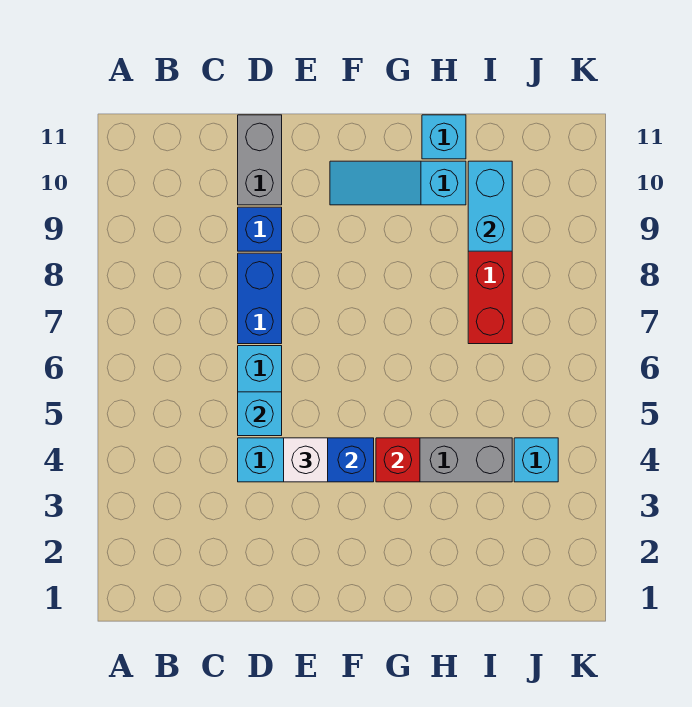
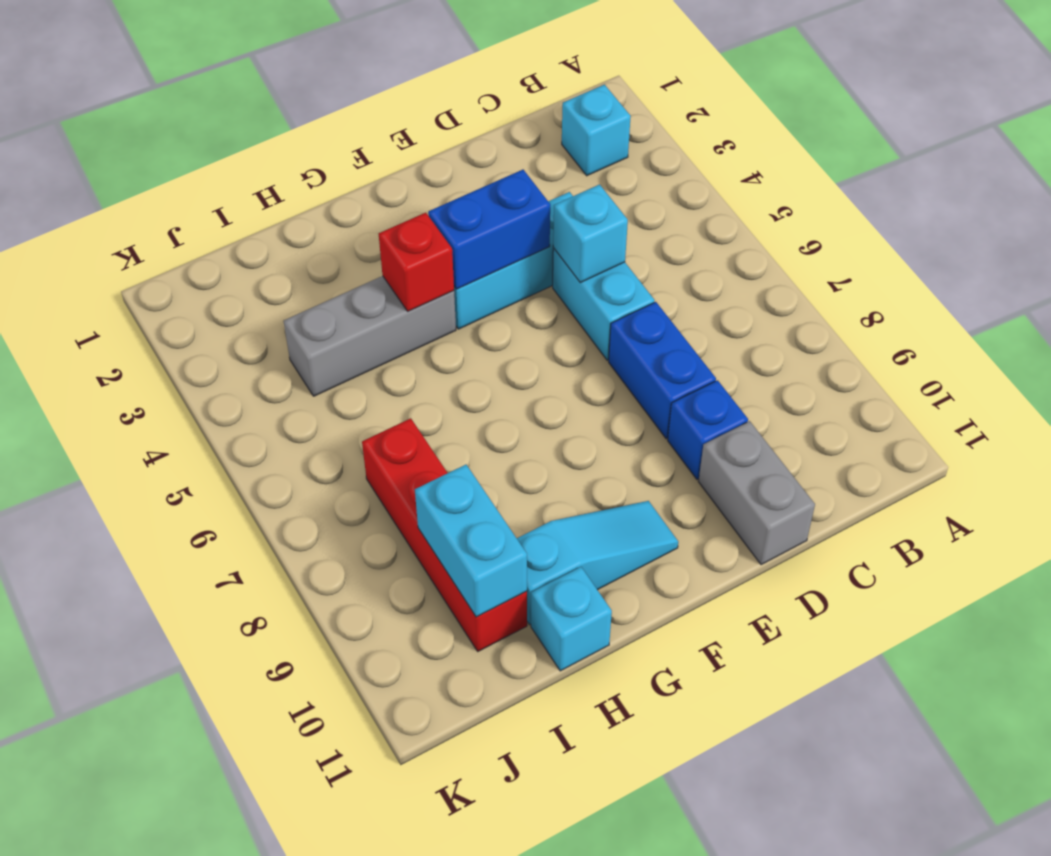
white 1x1 brick [284,438,328,482] -> none
cyan 1x1 brick [514,438,558,482] -> cyan 1x1 brick moved to [562,85,631,176]

